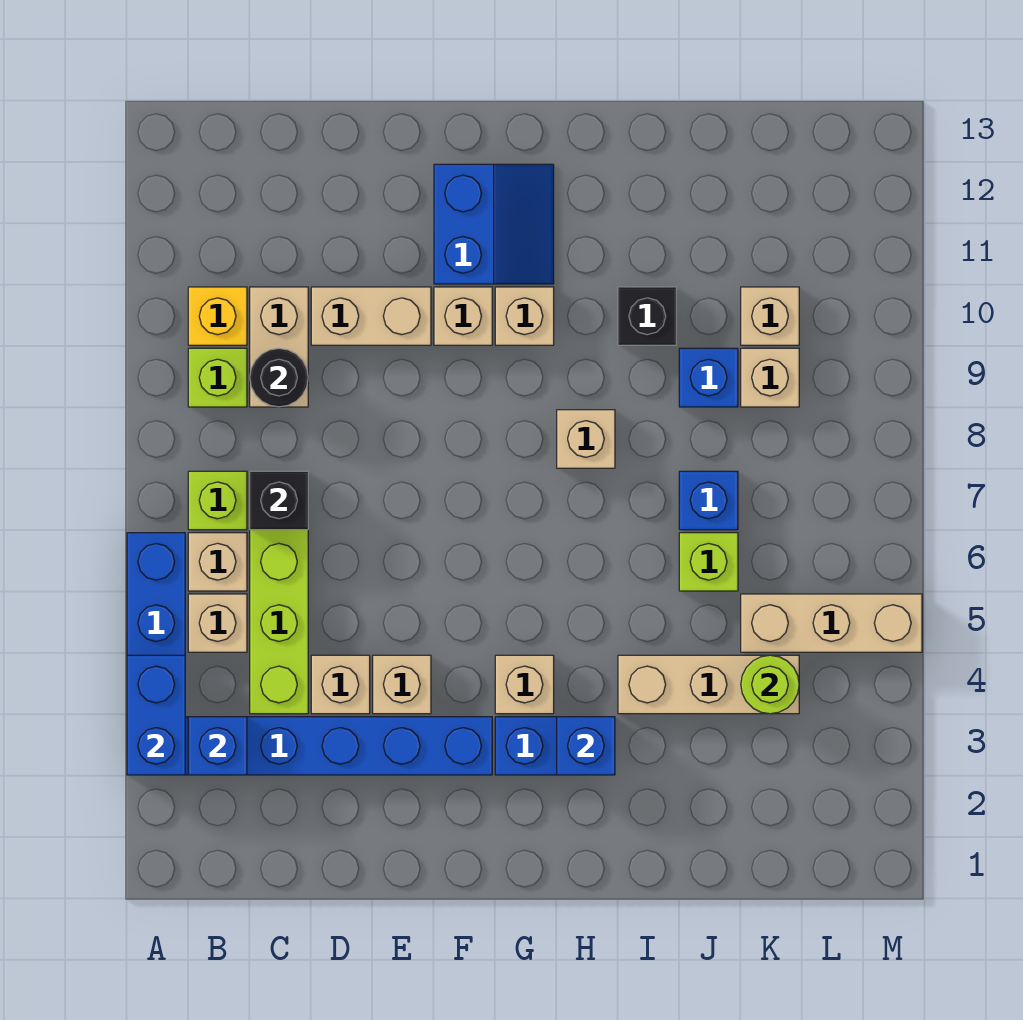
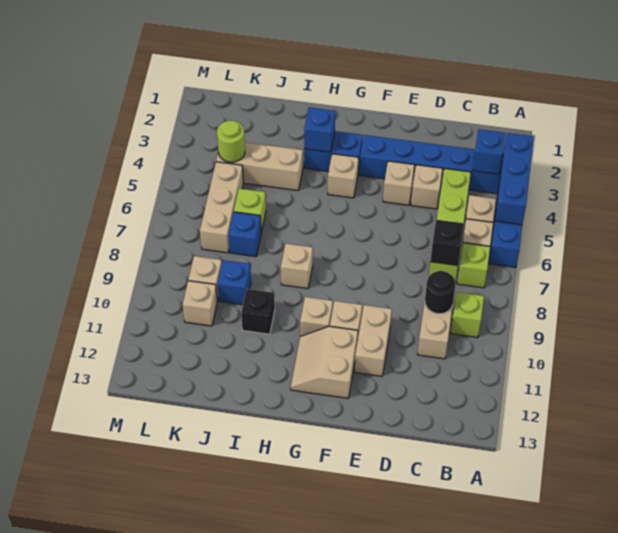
blue 1x2 brick [127,655,185,775] -> blue 1x3 brick [495,133,534,225]
yellow 1x1 brick [188,287,247,345] -> none
tan 1x2 brick [311,287,431,345] -> tan 1x2 brick turned to [354,305,392,376]
blue 2x2 slope [434,164,554,284] -> tan 2x2 slope [291,326,358,398]
tan 1x3 brick [741,594,922,652] -> tan 1x3 brick turned to [200,162,243,253]

